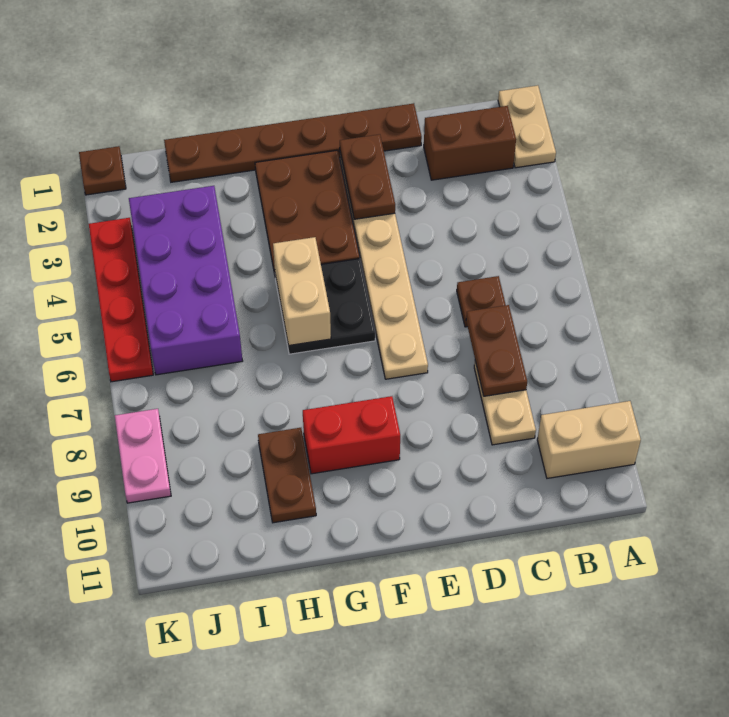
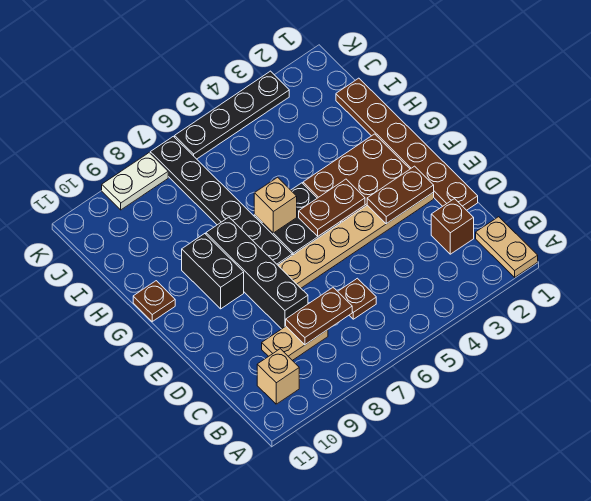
tan 1x2 plate [498,85,556,168] -> tan 1x2 plate turned to [476,217,538,277]
tan 1x2 brick [537,401,641,478] -> tan 1x1 brick [257,349,299,404]
brown 1x2 brick [424,106,516,180] -> brown 1x1 brick [431,199,474,254]
none -> black 1x4 brick [206,217,308,329]
none -> black 1x6 plate [150,136,292,265]
red 1x2 brick [303,396,400,474] -> black 1x2 brick [182,234,244,309]
tan 1x2 brick [273,237,331,345] -> tan 1x1 brick [254,177,297,233]
brown 1x2 plate [258,428,316,523] -> brown 1x2 plate moved to [299,179,365,236]
purple 2x4 brick [129,186,243,375] -> none
brown 1x1 plate [79,146,126,195] -> brown 1x1 plate moved to [133,281,175,322]
red 1x4 plate [89,218,153,382] -> black 1x4 plate [175,71,289,159]
pink 1x2 plate [115,409,171,503] -> white 1x2 plate [102,153,168,210]

